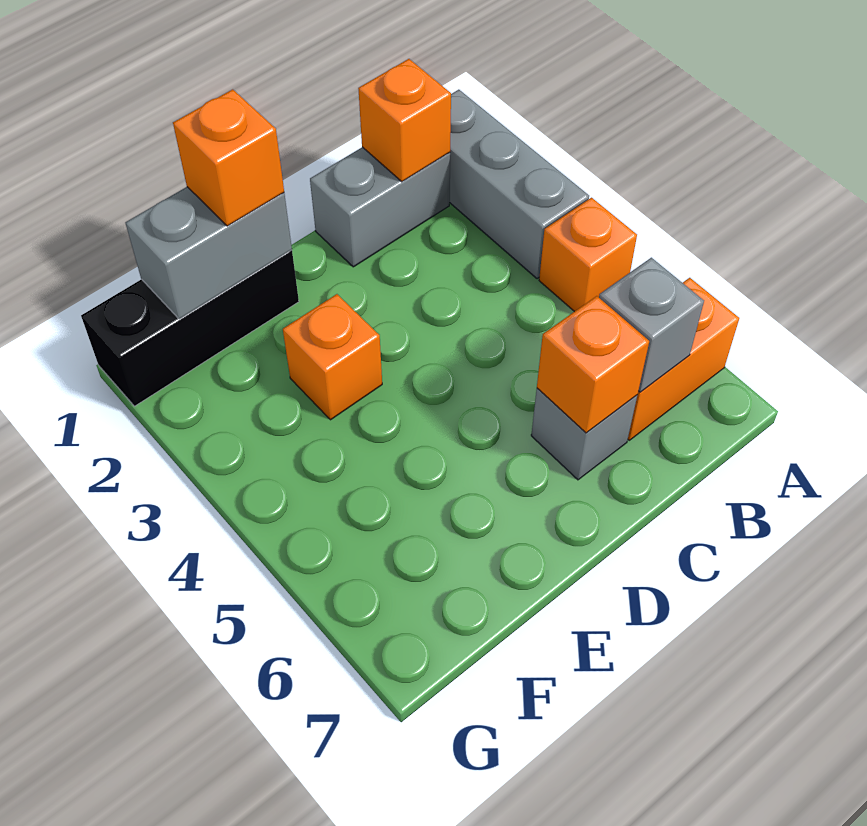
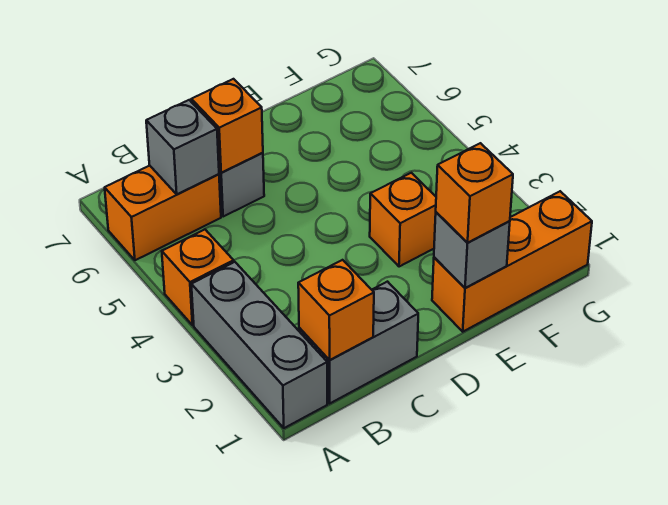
black 1x3 brick [81,250,299,406] -> orange 1x3 brick [432,191,592,332]
grey 1x2 brick [125,187,292,319] -> grey 1x1 brick [434,212,510,288]

